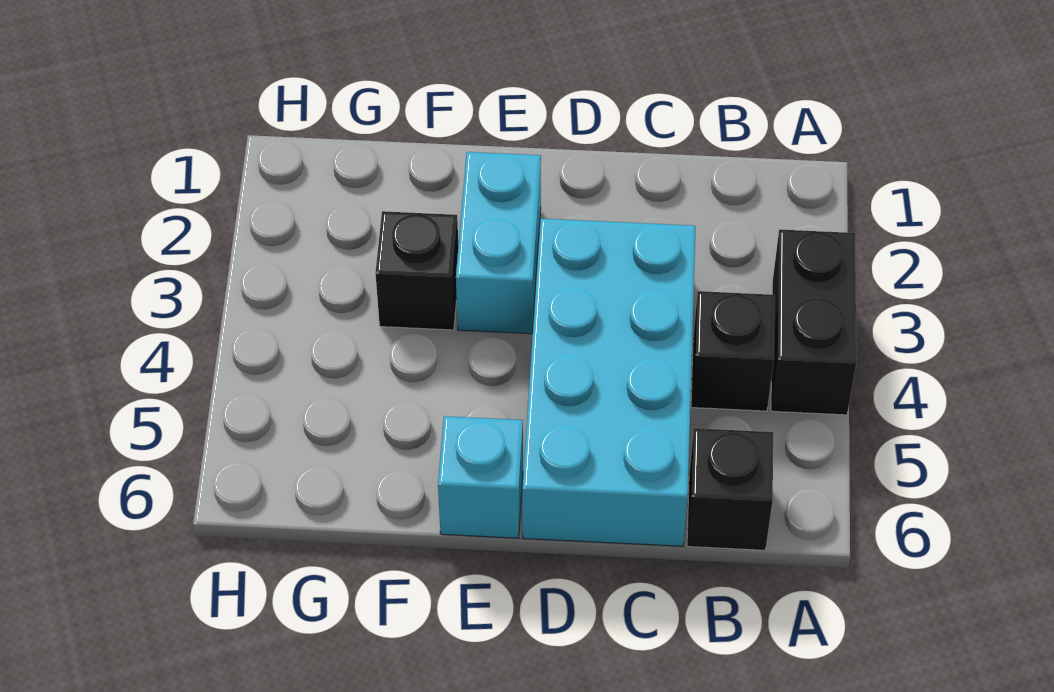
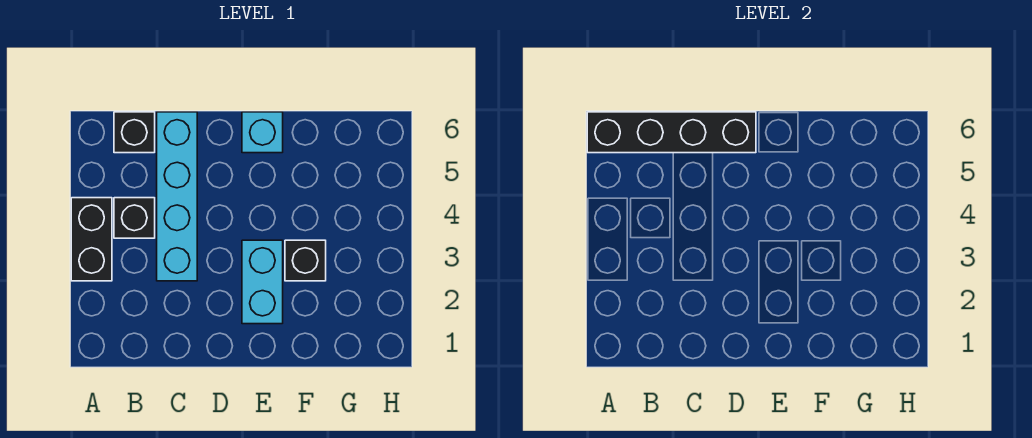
none -> black 1x4 brick [587,112,756,153]
cyan 2x4 brick [522,219,696,546] -> cyan 1x4 brick [157,112,197,281]

